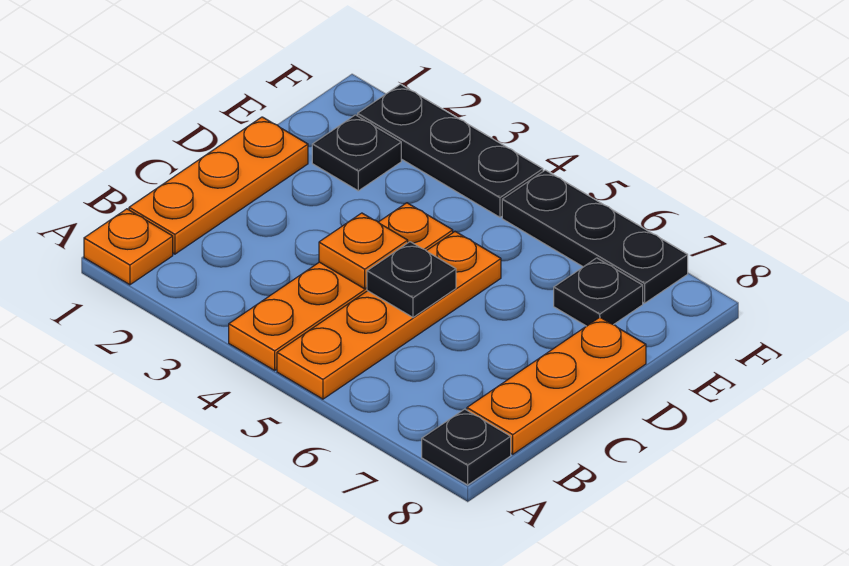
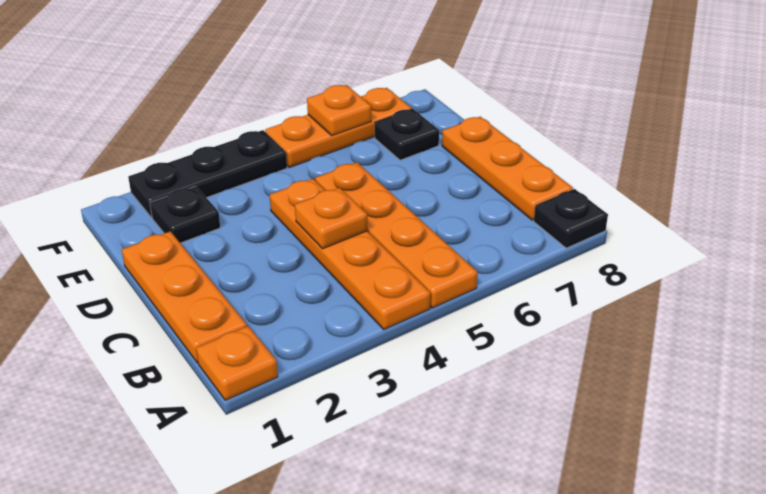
black 1x1 plate [367,242,456,317] -> none
black 1x3 plate [502,170,688,303] -> orange 1x3 plate [265,88,412,167]
none -> orange 1x1 plate [307,85,371,135]

